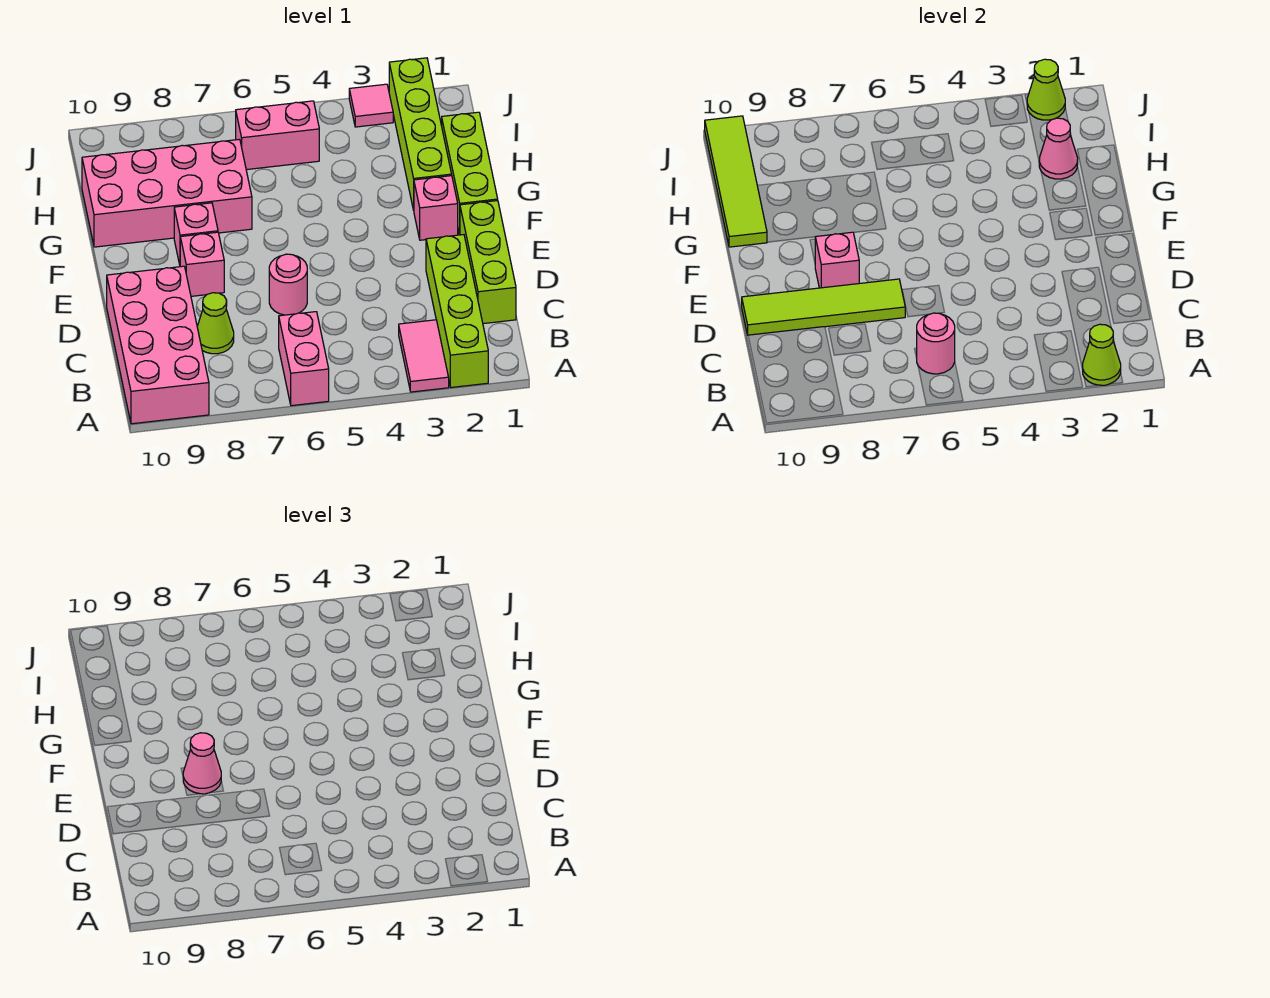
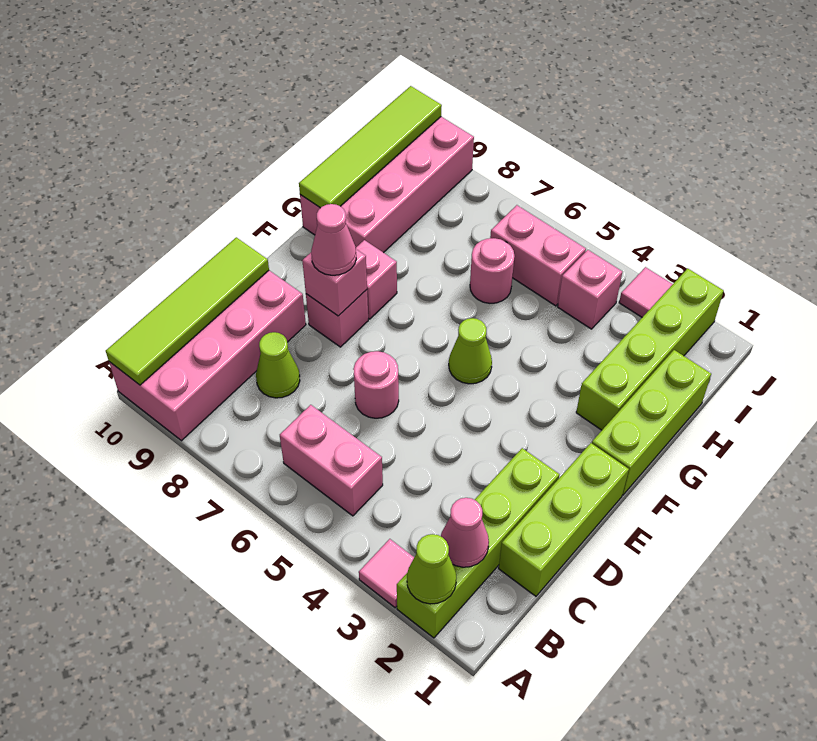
pink 1x2 tile [399,320,449,392] -> pink 1x1 tile [359,539,414,608]
pink 1x2 brick [279,312,329,406] -> pink 1x2 brick turned to [280,405,383,516]
pink 1x1 round brick [917,313,955,374] -> pink 1x1 round brick moved to [470,238,514,303]
lime 1x4 tile [742,279,905,335] -> lime 1x4 tile turned to [106,237,269,385]
pink 1x1 brick [414,176,458,240] -> pink 1x1 brick moved to [558,250,622,329]
pink 2x4 brick [82,139,252,247] -> pink 2x4 brick turned to [300,117,474,253]
pink 1x1 cone [1039,118,1078,179] -> pink 1x1 cone moved to [441,498,489,567]
lime 1x1 cone [1027,59,1065,120] -> lime 1x1 cone moved to [449,318,492,384]

